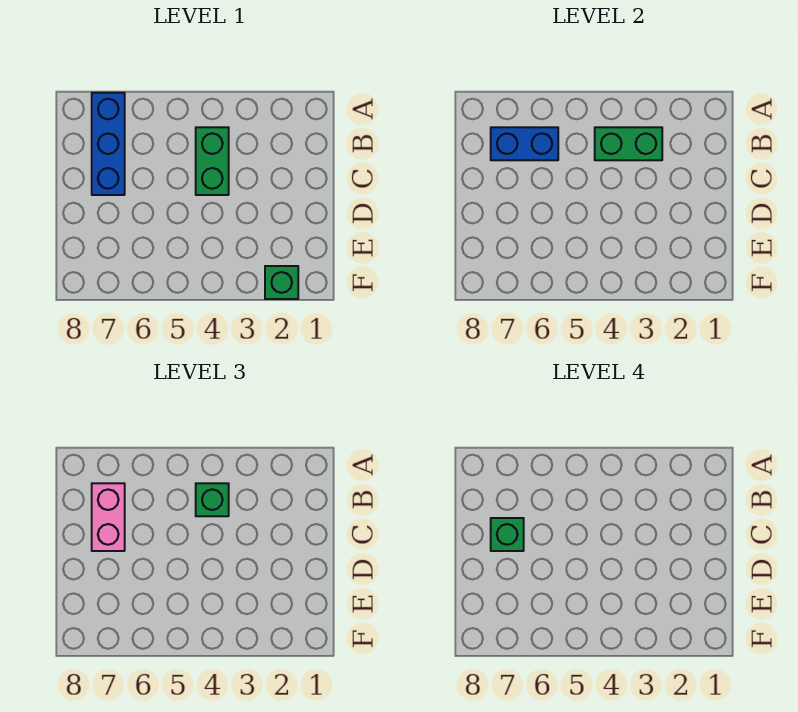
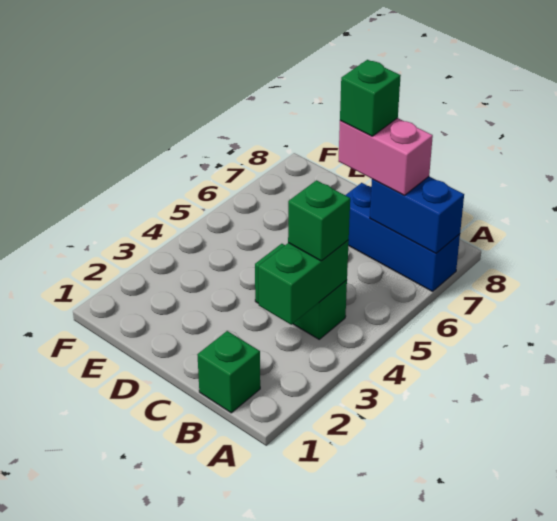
blue 1x2 brick [491,127,558,160] -> blue 1x2 brick turned to [370,177,464,253]
green 1x1 brick [265,266,298,299] -> green 1x1 brick moved to [197,331,260,413]

